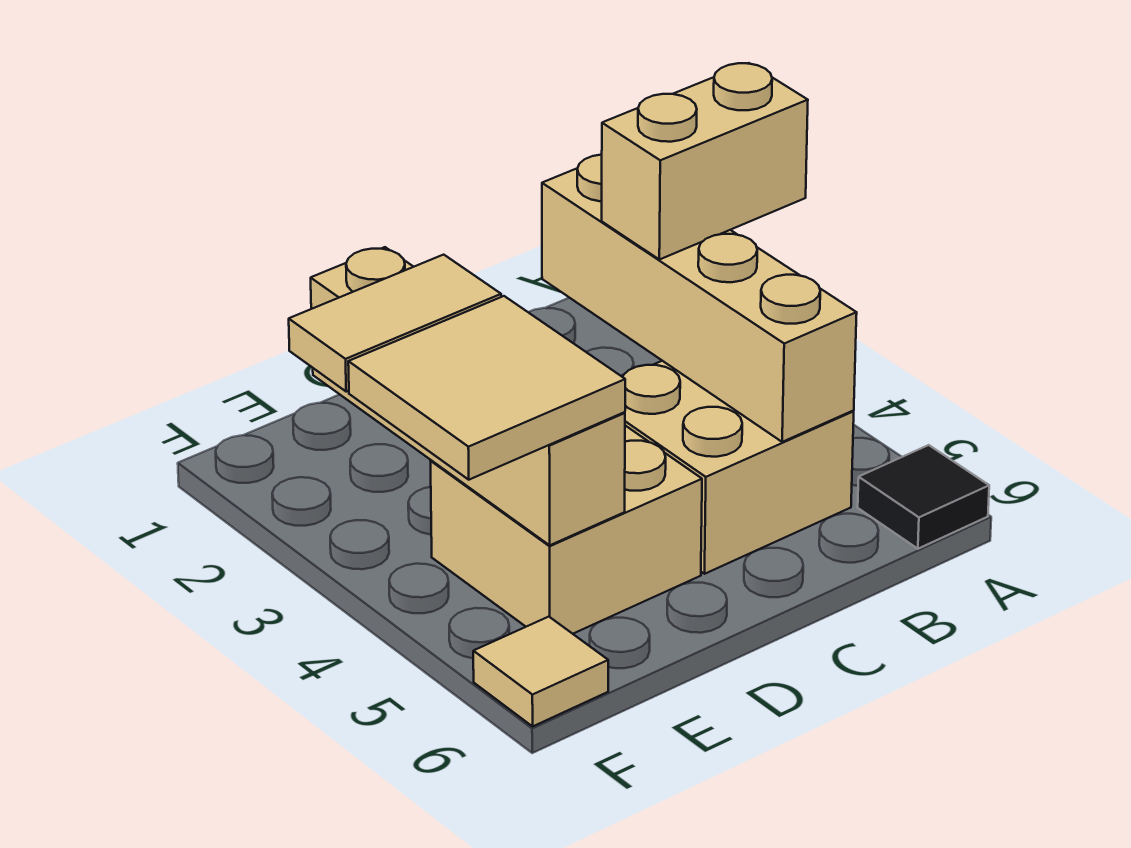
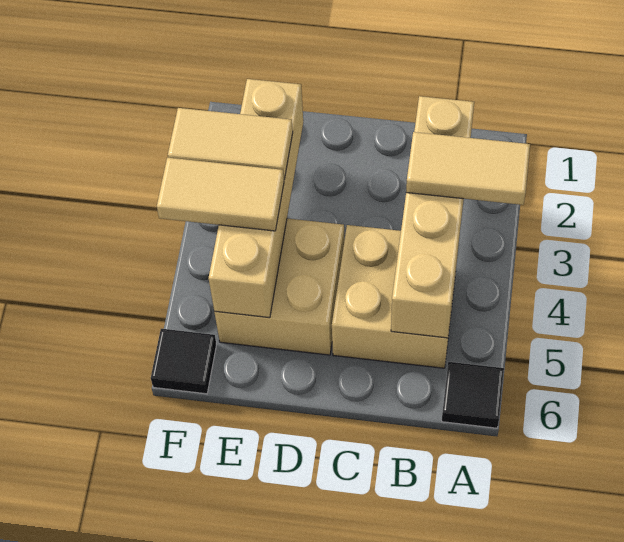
tan 1x2 brick [602,63,808,260] -> tan 1x2 tile [406,132,530,205]
tan 2x2 tile [348,296,625,480] -> tan 1x2 tile [157,158,284,231]
tan 1x1 tile [473,617,608,726] -> black 1x1 tile [151,329,216,394]

